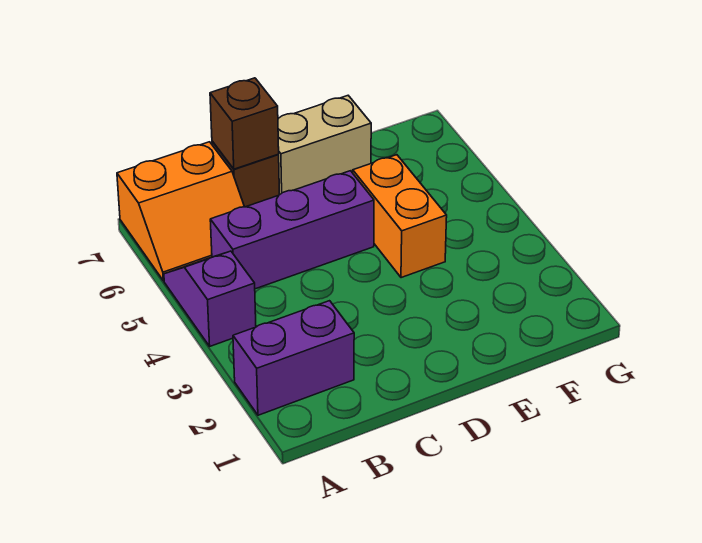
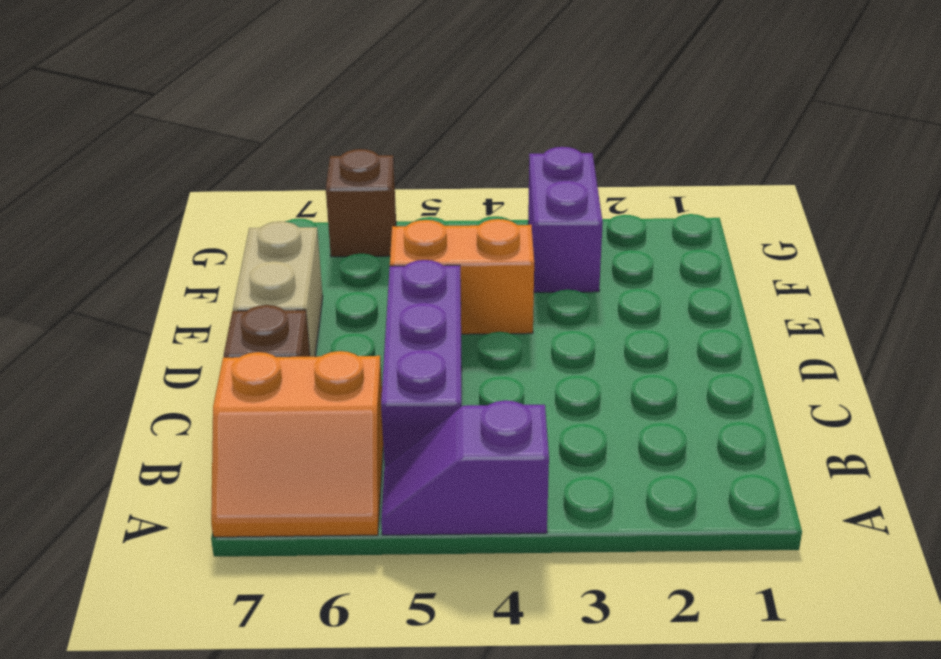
purple 1x2 brick [233,301,354,415] -> purple 1x2 brick moved to [528,147,603,293]
orange 2x2 slope [117,142,244,281] -> orange 2x2 slope turned to [211,351,383,537]
brown 1x1 brick [210,78,279,169] -> brown 1x1 brick moved to [326,149,396,257]

